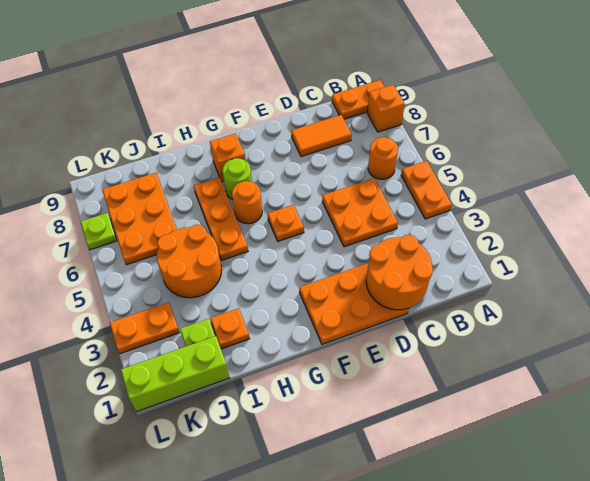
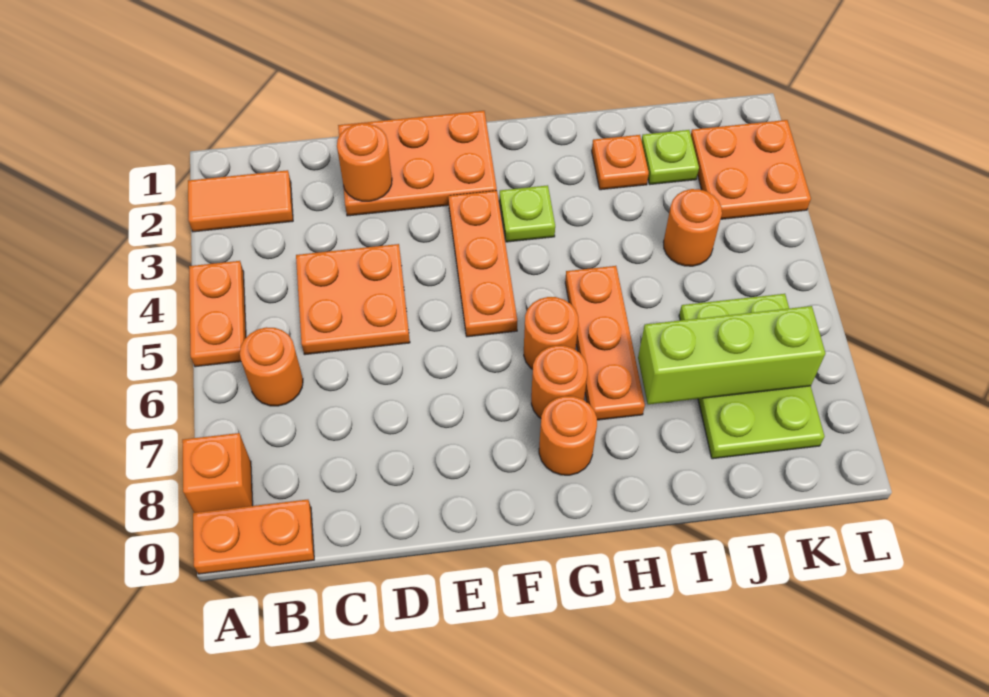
orange 2x2 round brick [366,235,433,310] -> orange 1x1 round brick [337,124,392,201]
orange 1x2 tile [291,115,352,157] -> orange 1x2 tile moved to [188,170,293,232]
orange 1x1 plate [268,205,304,241] -> orange 1x3 plate [448,191,517,337]
lime 1x1 round brick [222,158,252,199] -> orange 1x1 round brick [531,346,587,418]
orange 1x1 brick [210,133,246,182] -> orange 1x1 round brick [539,396,597,475]
orange 2x2 round brick [157,225,222,298] -> orange 1x1 round brick [663,189,722,266]
lime 1x3 brick [121,336,229,411] -> lime 1x3 brick moved to [638,306,826,404]
orange 2x3 plate [102,173,177,265] -> lime 2x3 plate [679,294,825,459]
orange 1x2 plate [110,303,179,354] -> orange 2x2 plate [691,120,811,219]
lime 1x1 plate [80,213,117,250] -> lime 1x1 plate moved to [499,185,555,242]

